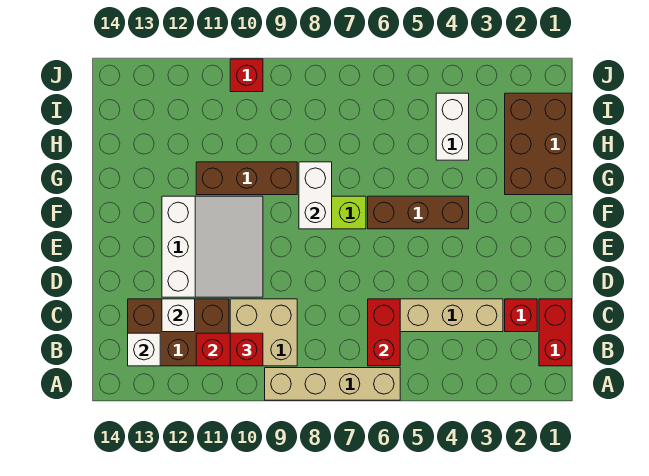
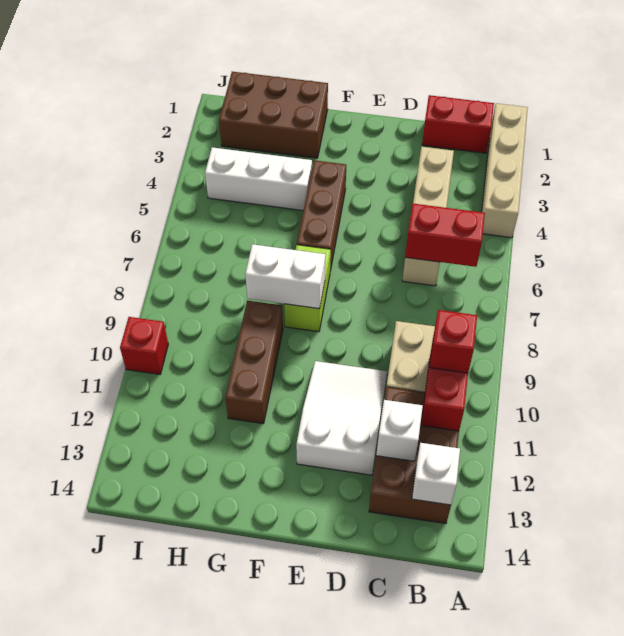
tan 1x4 brick [265,368,400,400] -> tan 1x4 brick moved to [482,103,528,238]
red 1x1 brick [505,299,537,332] -> none
white 3x3 slope [162,196,263,297] -> white 2x3 slope [296,361,387,475]
white 1x2 brick [436,93,469,160] -> white 1x3 brick [205,147,312,210]

